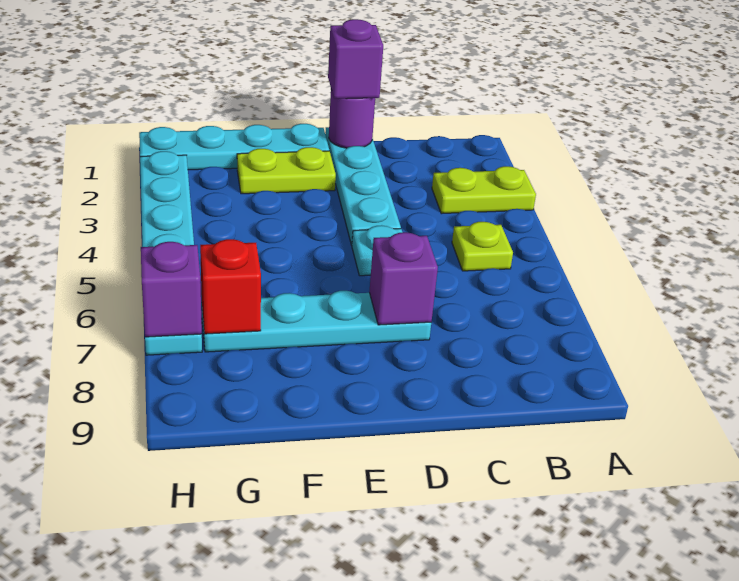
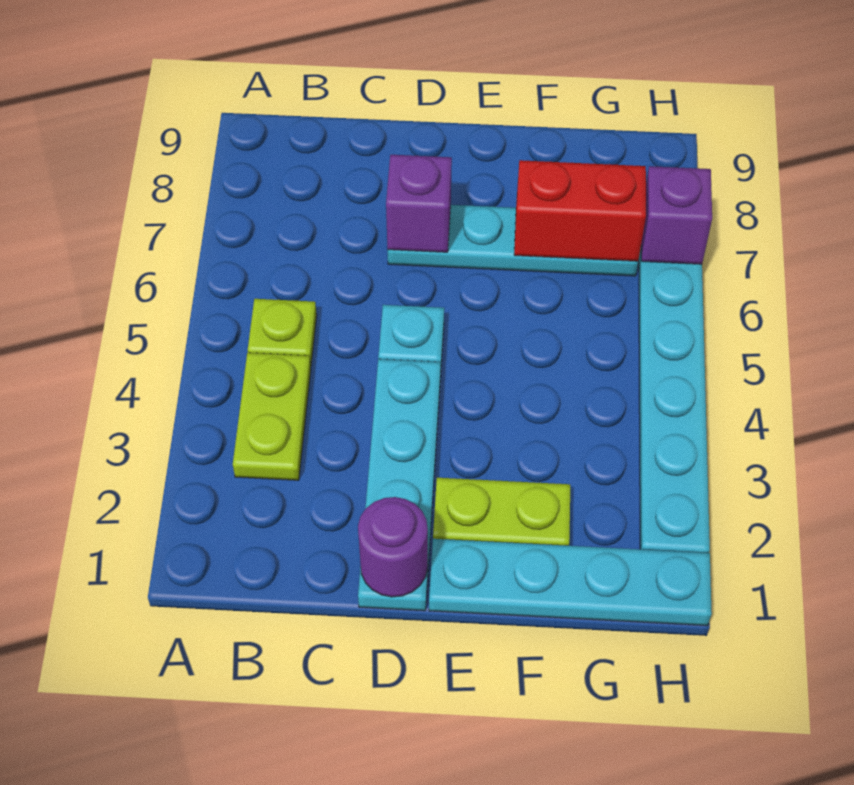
lime 1x2 plate [432,166,536,214] -> lime 1x2 plate turned to [233,353,311,480]
purple 1x1 brick [328,19,383,99] -> none
red 1x1 brick [200,239,261,334] -> red 1x2 brick [514,160,646,261]

